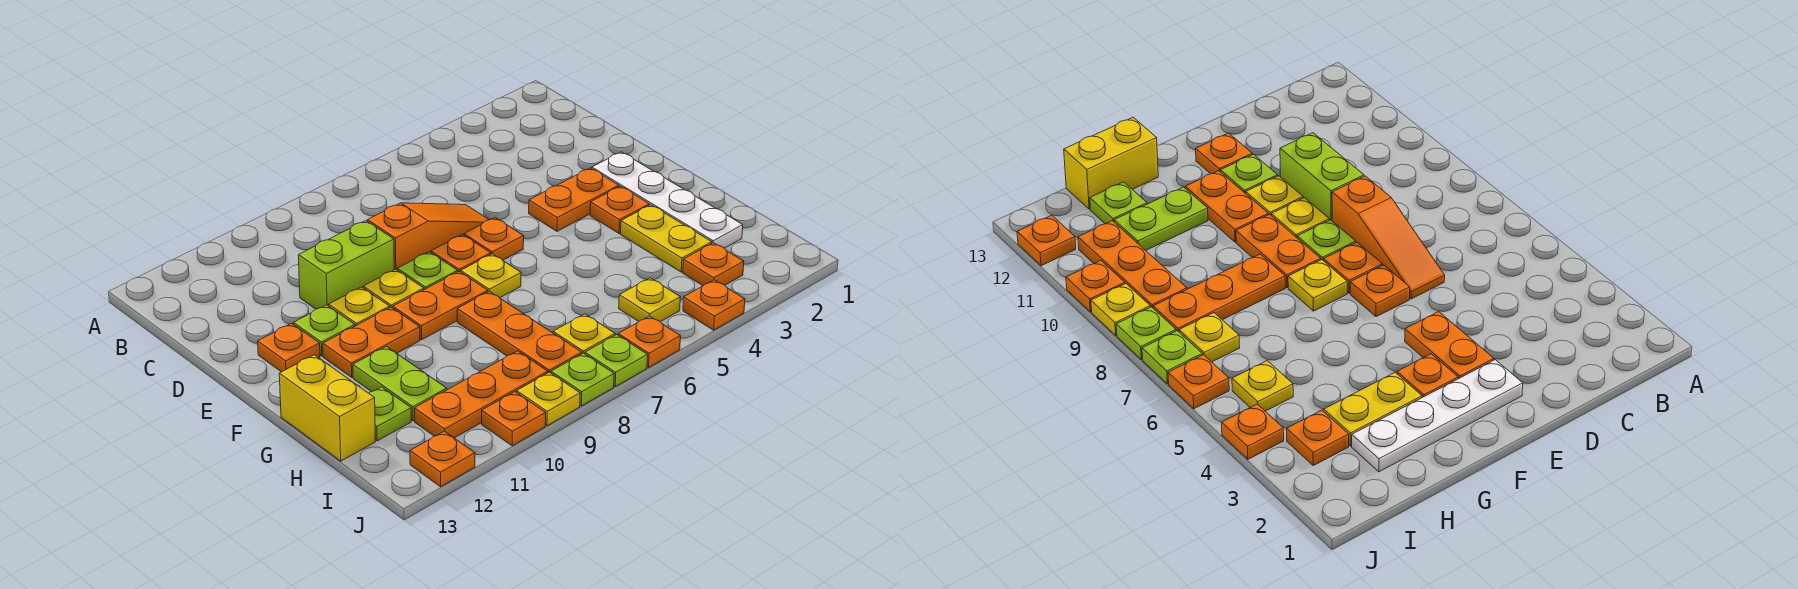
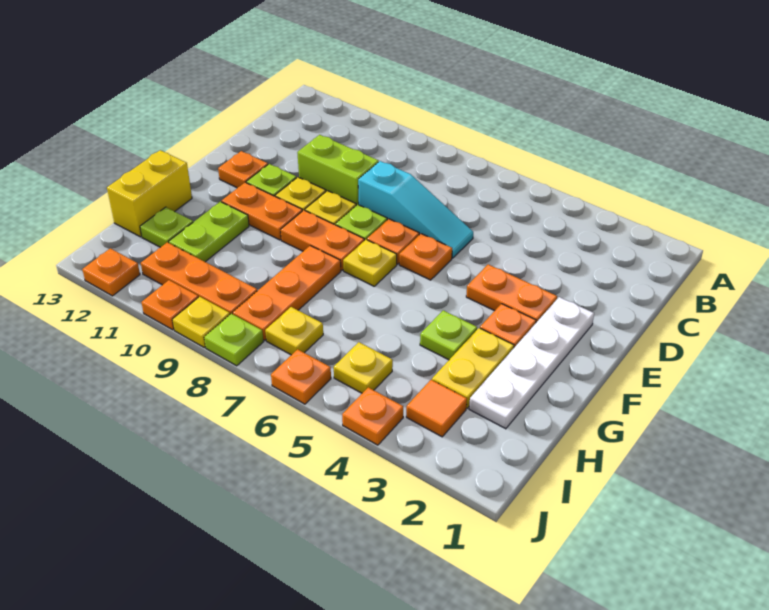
orange 1x3 slope [368,203,489,270] -> cyan 1x3 slope [358,161,473,258]
orange 1x1 plate [683,243,744,286] -> orange 1x1 tile [406,380,467,437]
lime 1x1 plate [585,335,648,386] -> lime 1x1 plate moved to [420,310,477,360]

